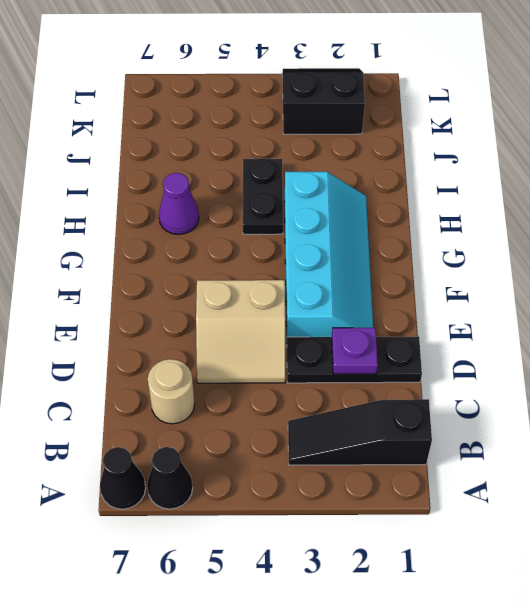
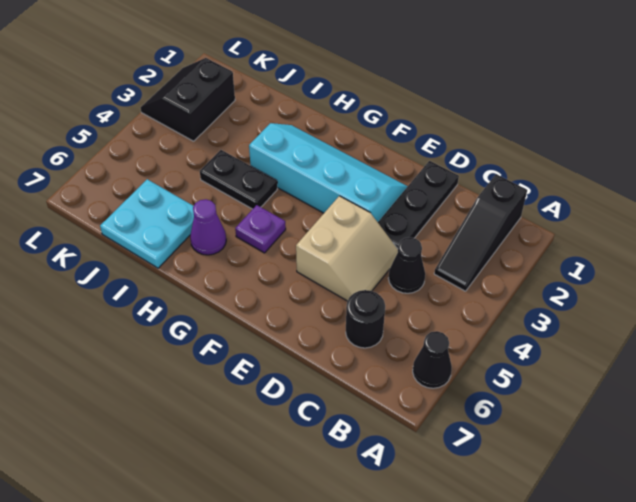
black 1x1 cone [100,447,146,509] -> black 1x1 cone moved to [388,237,425,293]
tan 1x1 round brick [148,359,195,424] -> black 1x1 round brick [346,290,385,348]
purple 1x1 plate [332,328,378,374] -> purple 1x1 plate moved to [235,205,286,253]
none -> cyan 2x2 plate [100,179,194,268]

